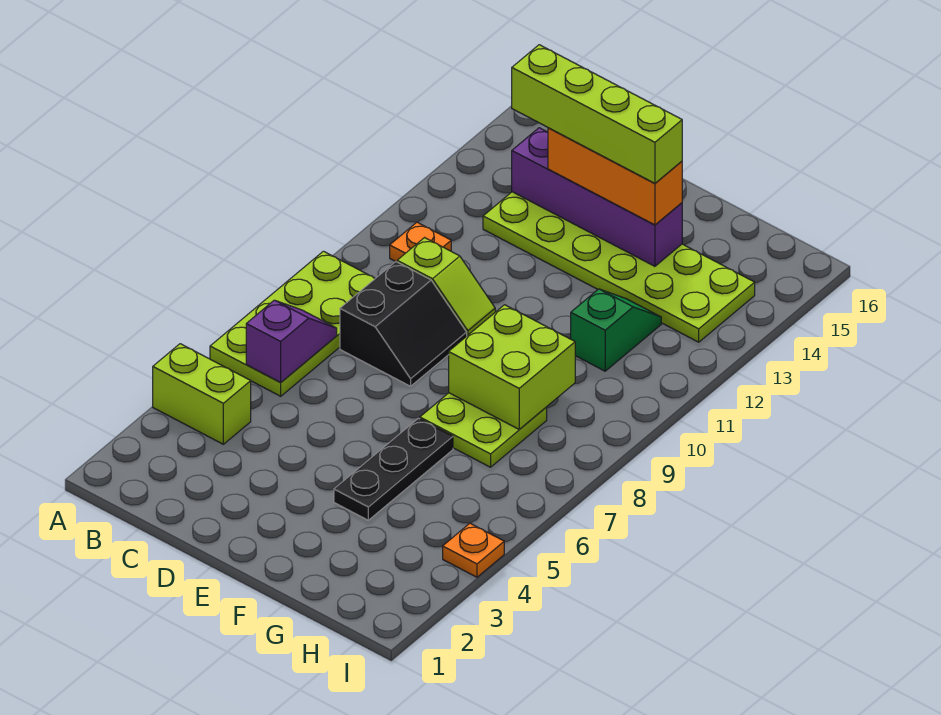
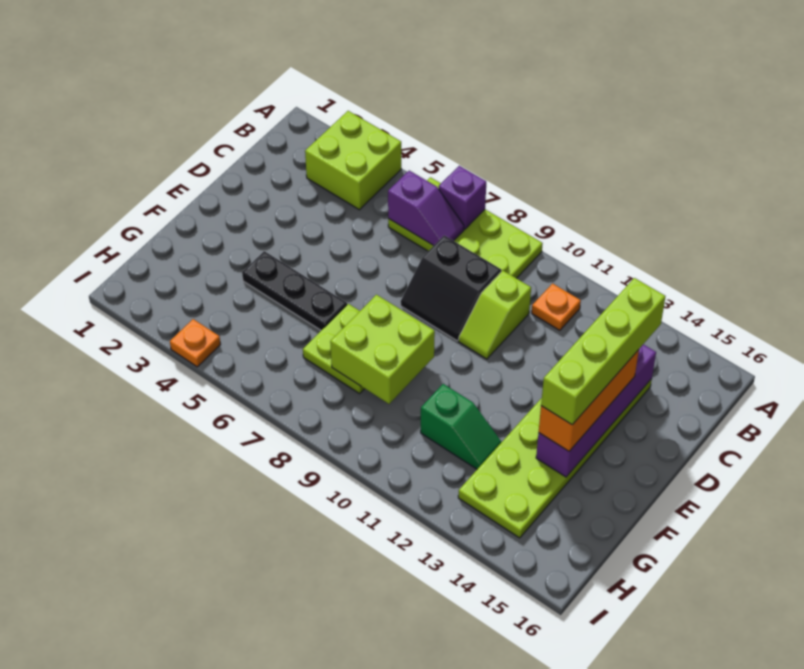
lime 1x2 brick [153,344,251,444] -> lime 2x2 brick [305,111,401,210]
none -> purple 1x1 brick [439,166,486,229]

